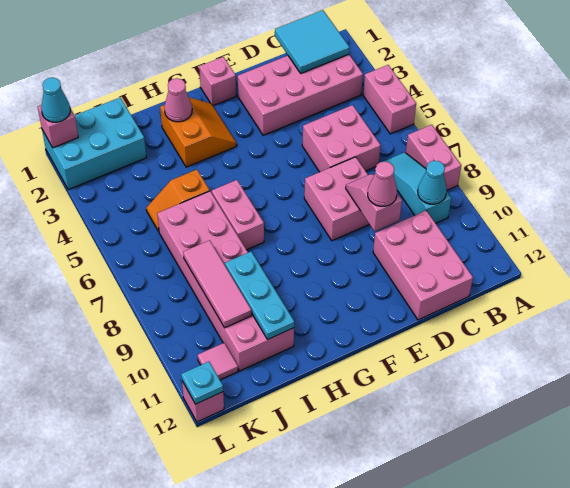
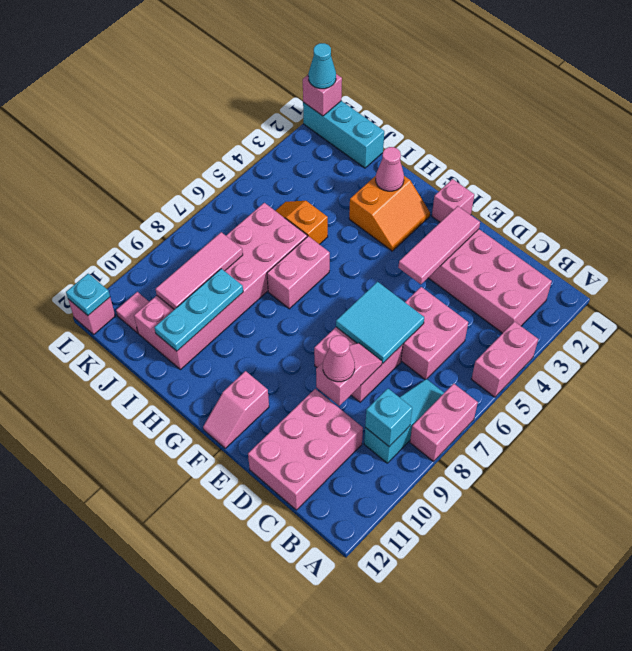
cyan 2x2 tile [275,10,350,73] -> cyan 2x2 tile moved to [336,282,424,363]
cyan 1x1 cone [418,161,447,204] -> cyan 1x1 brick [365,389,412,447]
none -> pink 1x3 tile [398,206,480,284]
none -> pink 1x2 slope [203,371,269,448]
cyan 2x3 brick [42,98,146,190] -> cyan 1x3 brick [303,101,384,168]

